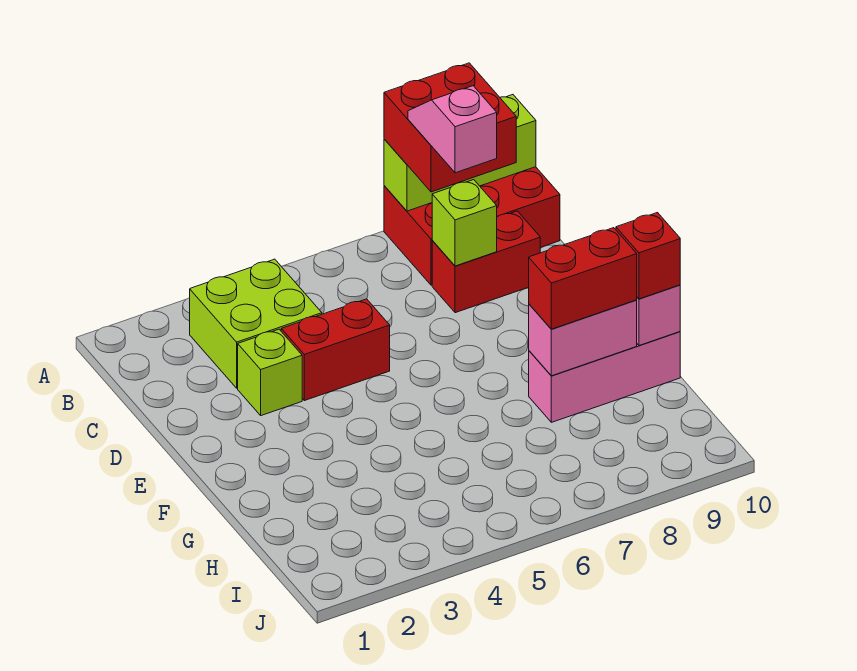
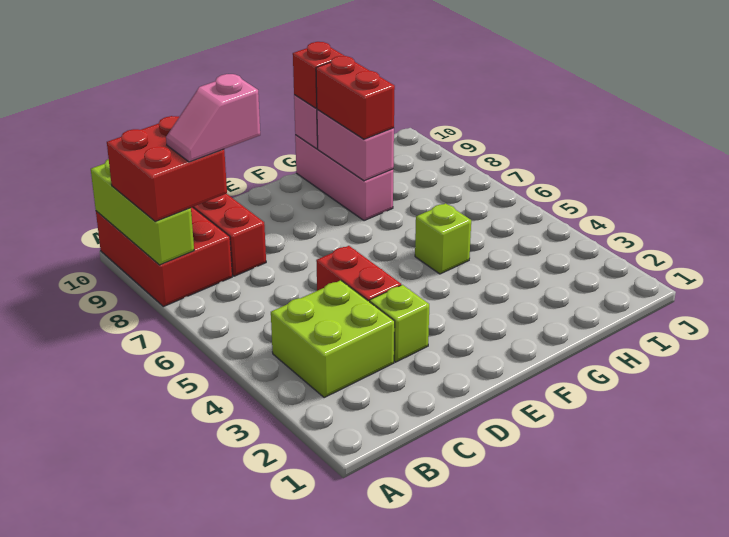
lime 1x1 brick [432,180,497,266] -> lime 1x1 brick moved to [415,203,471,274]

